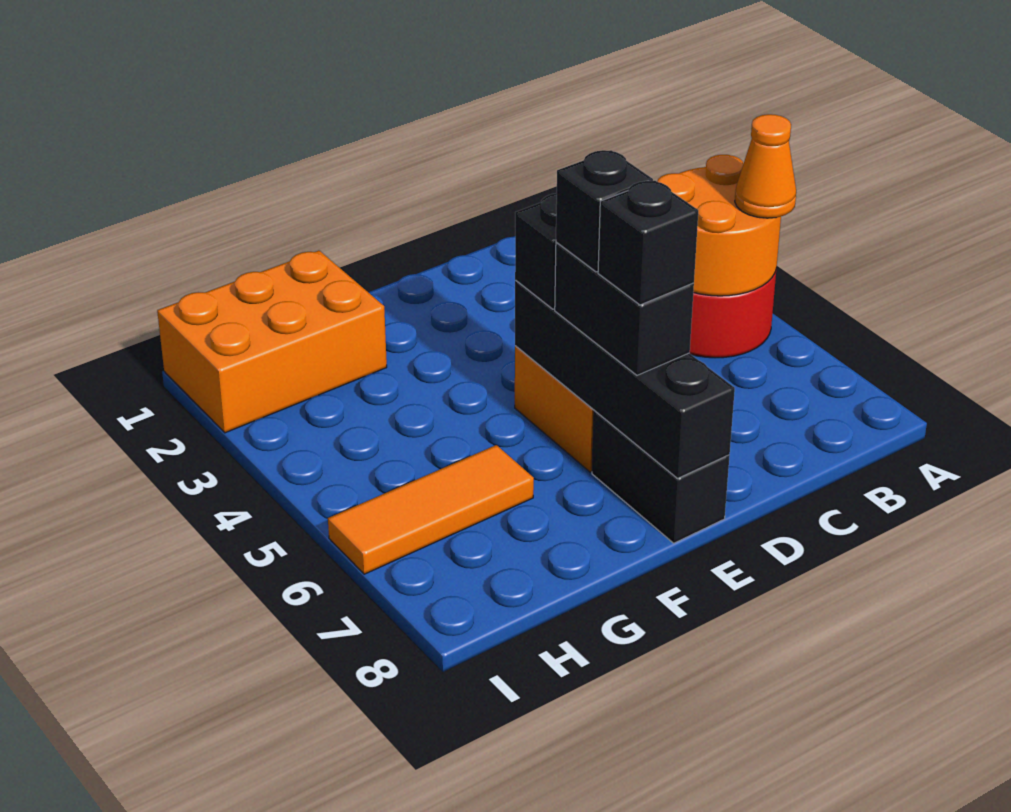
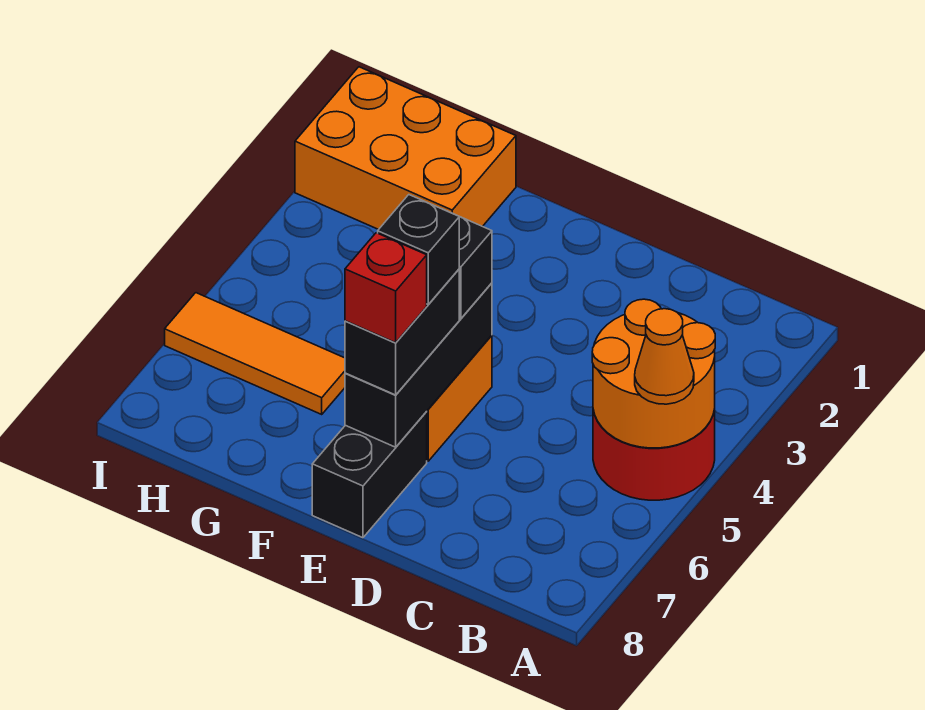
black 1x4 brick [515,280,735,478] -> black 1x3 brick [345,283,492,447]
black 1x1 brick [598,181,698,305] -> red 1x1 brick [345,233,427,343]

